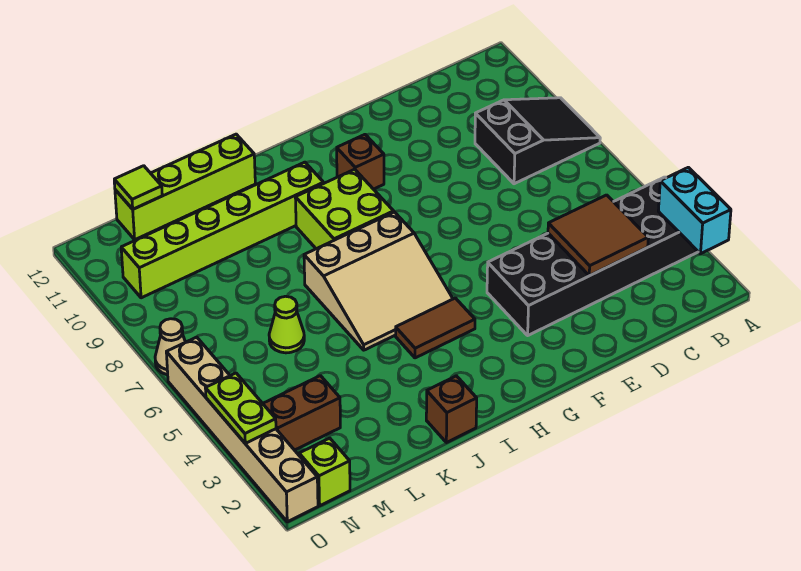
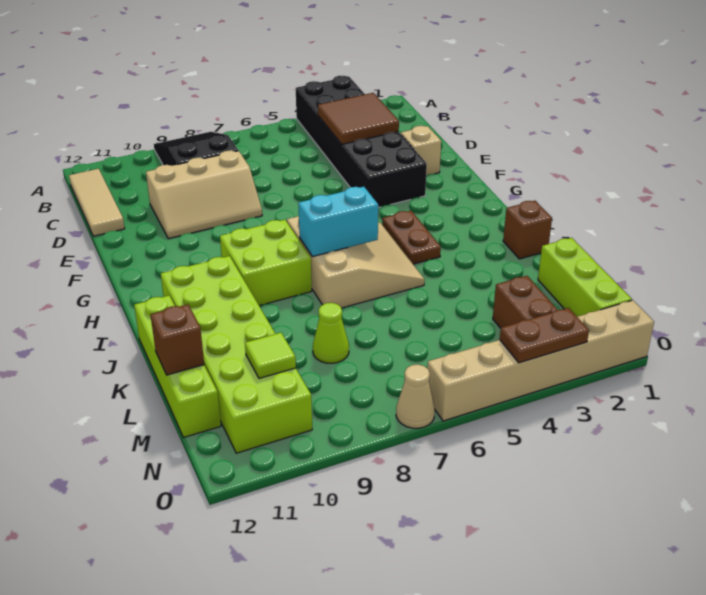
cyan 1x2 brick [658,167,731,254] -> cyan 1x2 brick moved to [298,187,378,257]
none -> tan 1x3 tile [69,169,125,236]
none -> tan 2x3 slope [146,151,262,239]
none -> tan 1x1 brick [401,126,441,176]
brown 1x1 brick [337,135,384,189] -> brown 1x1 brick moved to [150,304,204,375]
brown 1x2 tile [396,298,475,358] -> brown 1x2 plate [382,211,441,264]
lime 1x6 brick [121,162,324,298] -> lime 2x6 brick [161,256,312,453]
lime 1x1 cone [269,296,304,353] -> lime 1x1 cone moved to [313,303,349,363]
lime 1x1 tile [114,166,162,209] -> lime 1x1 tile moved to [245,333,296,378]
lime 1x1 brick [299,438,350,506] -> lime 1x3 brick [538,238,632,317]
lime 1x2 plate [205,373,276,443] -> brown 1x2 plate [500,308,589,363]

